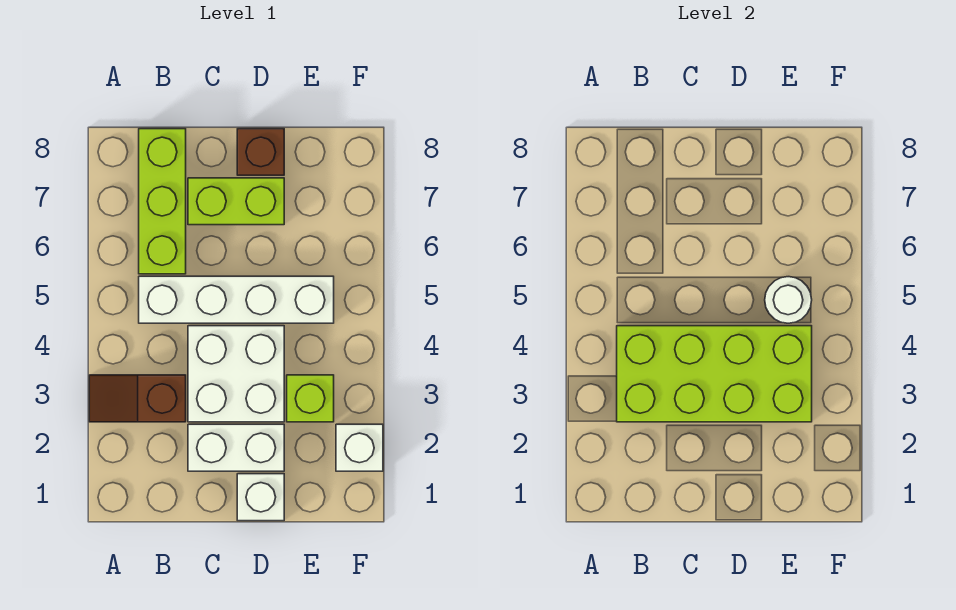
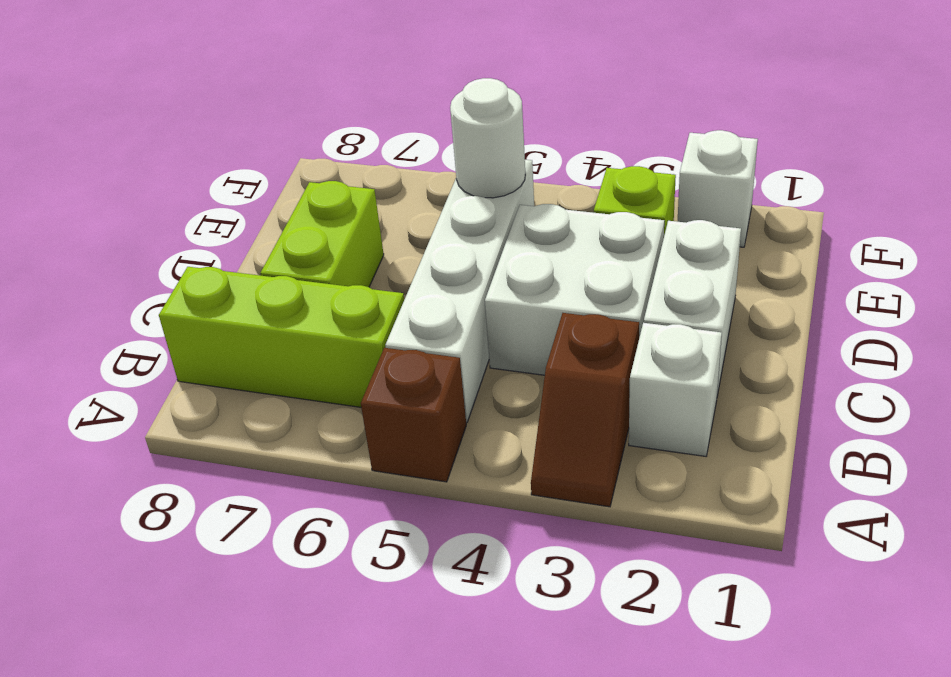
lime 2x4 brick [617,326,812,422] -> none
white 1x1 brick [237,474,284,521] -> white 1x1 brick moved to [629,323,722,456]
brown 1x1 brick [237,129,284,175] -> brown 1x1 brick moved to [361,348,466,482]

